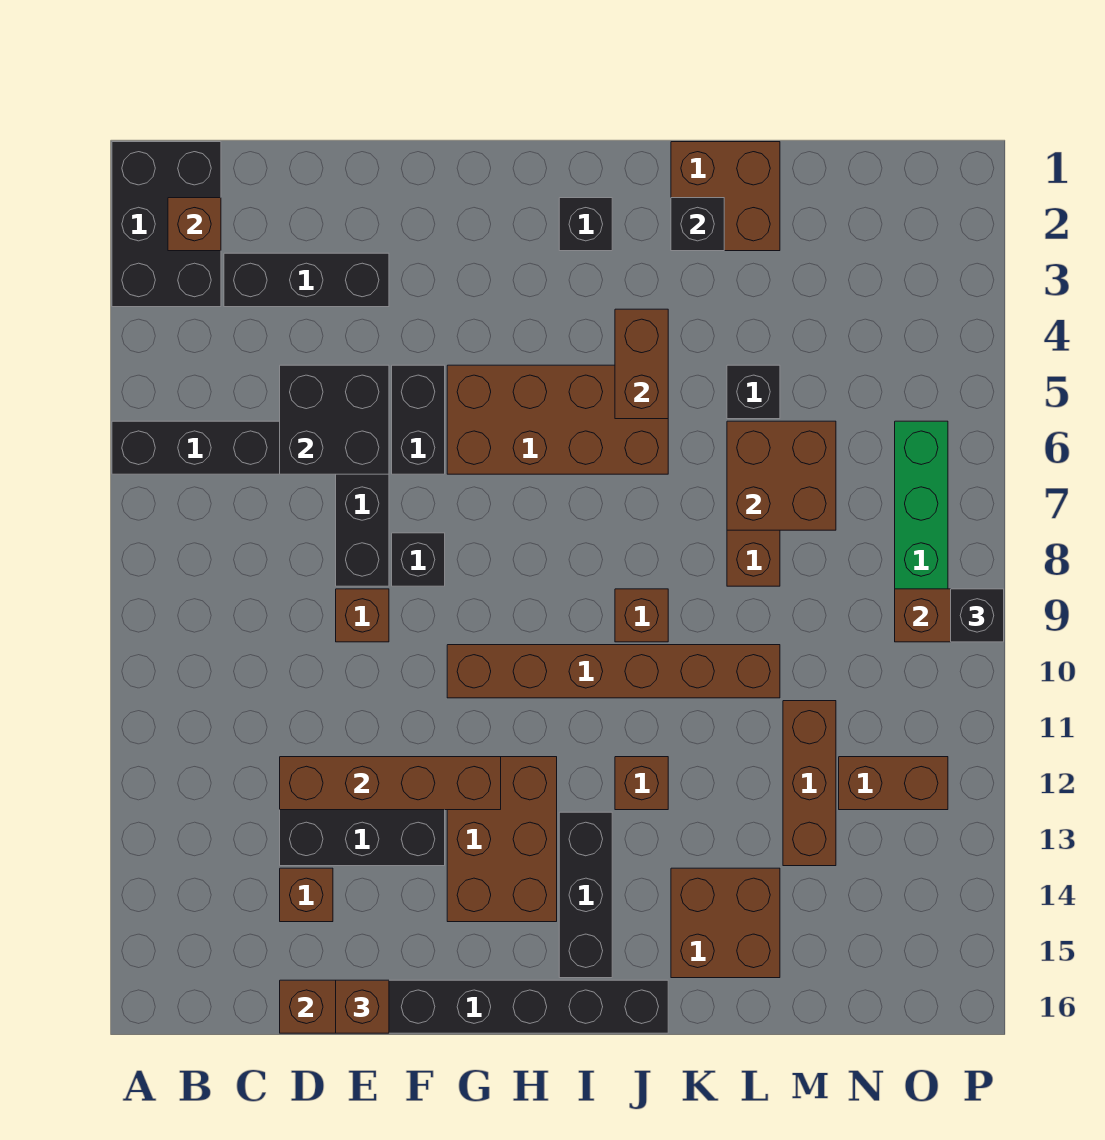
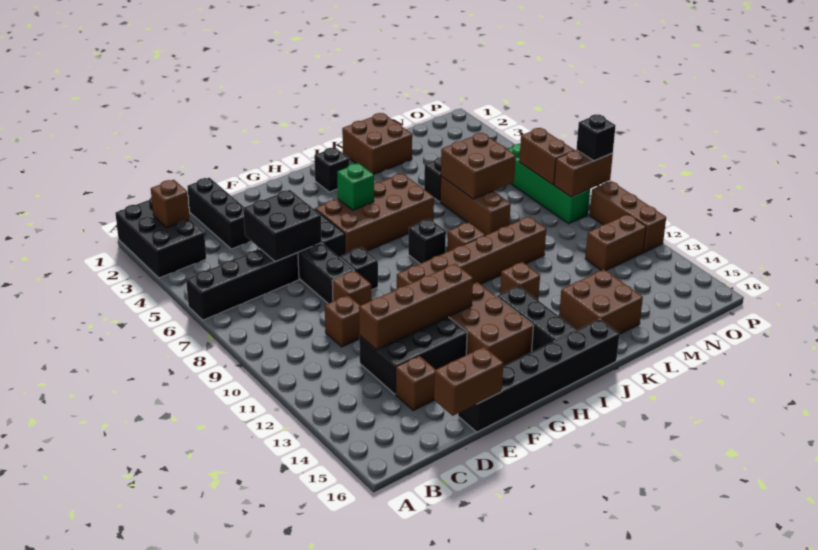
black 1x3 brick [224,253,389,307] -> black 1x3 brick turned to [187,178,251,249]
brown 1x1 brick [336,980,389,1033] -> brown 1x1 brick moved to [325,295,360,347]
none -> green 1x1 brick [337,163,374,210]
brown 1x2 brick [615,309,668,419] -> brown 1x2 brick moved to [519,128,575,185]
black 1x1 brick [671,198,724,251] -> black 1x1 brick moved to [408,219,446,264]
brown 1x3 brick [783,701,836,866] -> brown 1x3 brick moved to [590,181,666,252]

